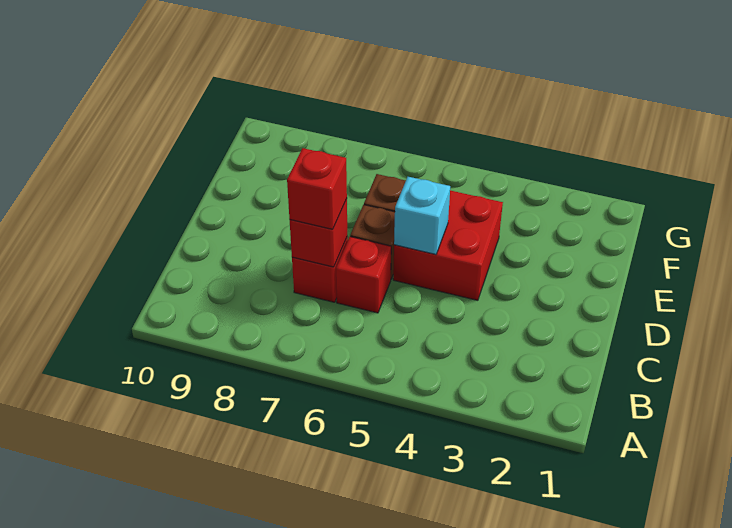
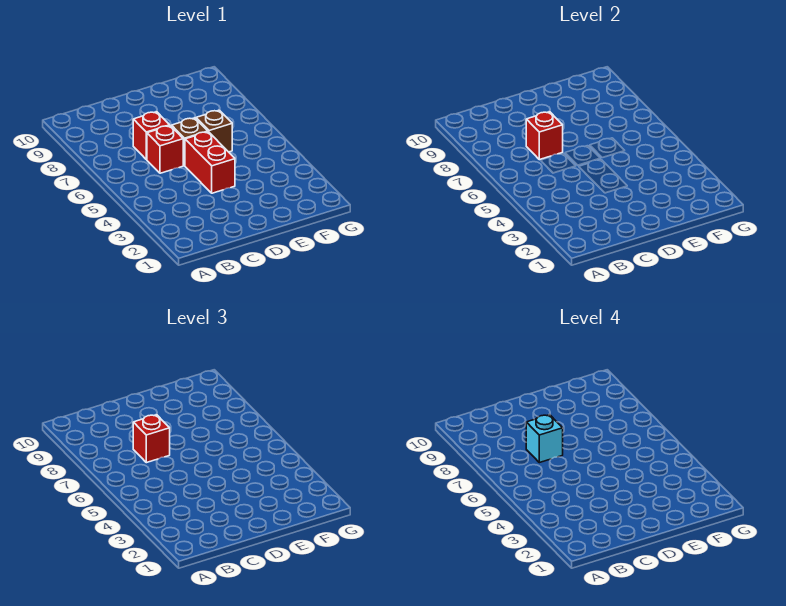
red 2x2 brick [393,190,503,300] -> red 1x2 brick [185,132,235,193]
cyan 1x1 brick [394,177,450,255] -> cyan 1x1 brick moved to [526,415,563,463]

